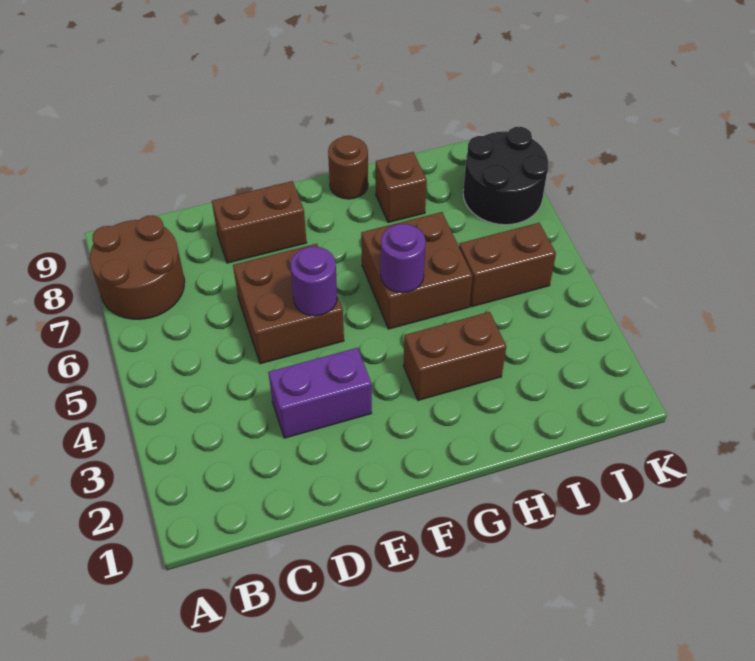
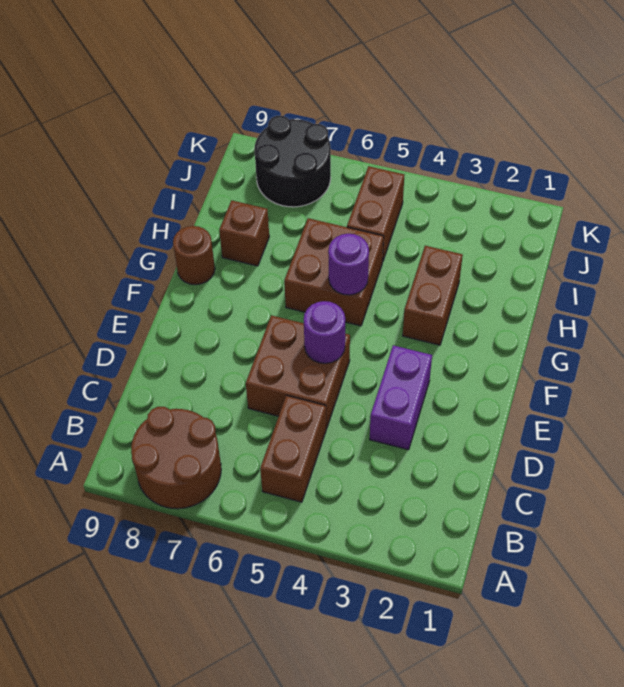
brown 1x2 brick [212,181,307,263] -> brown 1x2 brick moved to [260,396,326,502]

